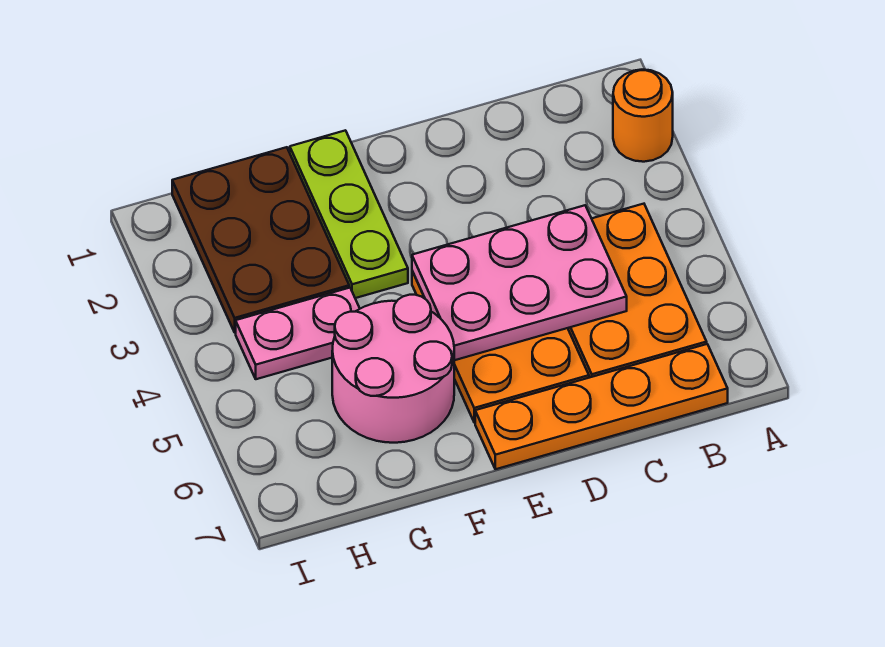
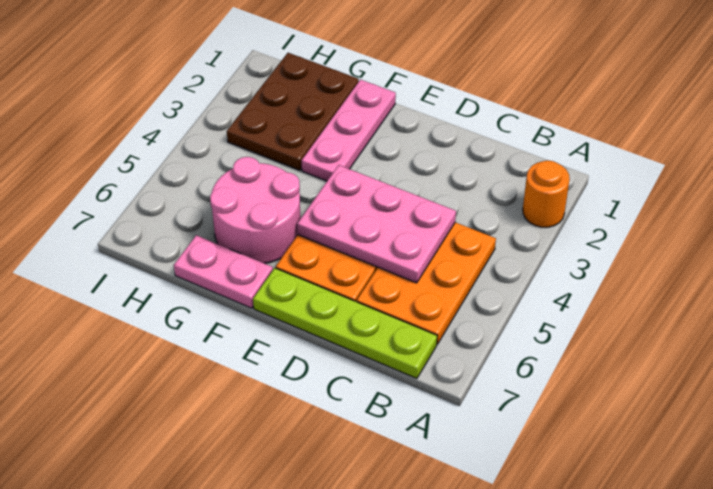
orange 1x4 plate [475,344,728,469] -> lime 1x4 plate [253,268,437,379]
lime 1x3 plate [290,130,408,298] -> pink 1x3 plate [302,80,396,181]
pink 1x2 plate [236,288,360,379] -> pink 1x2 plate moved to [174,235,273,308]

